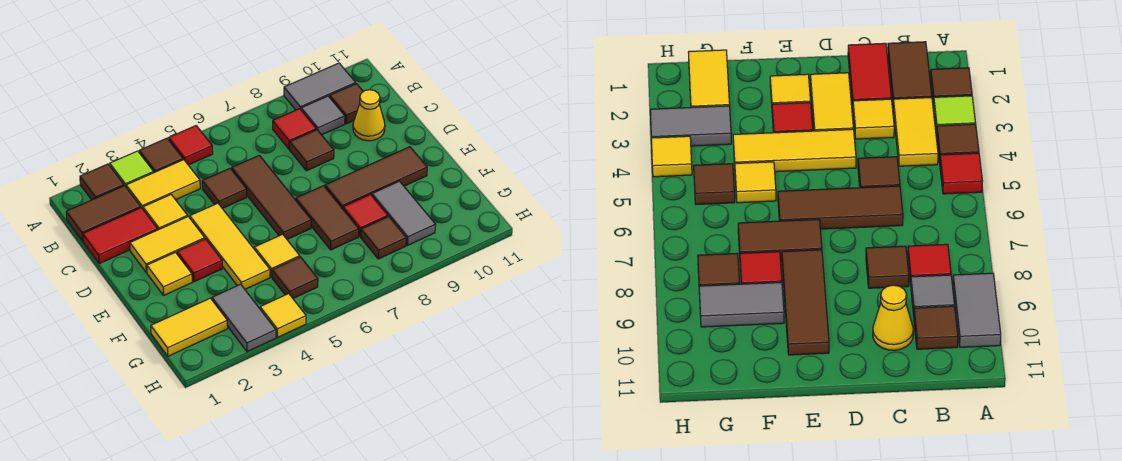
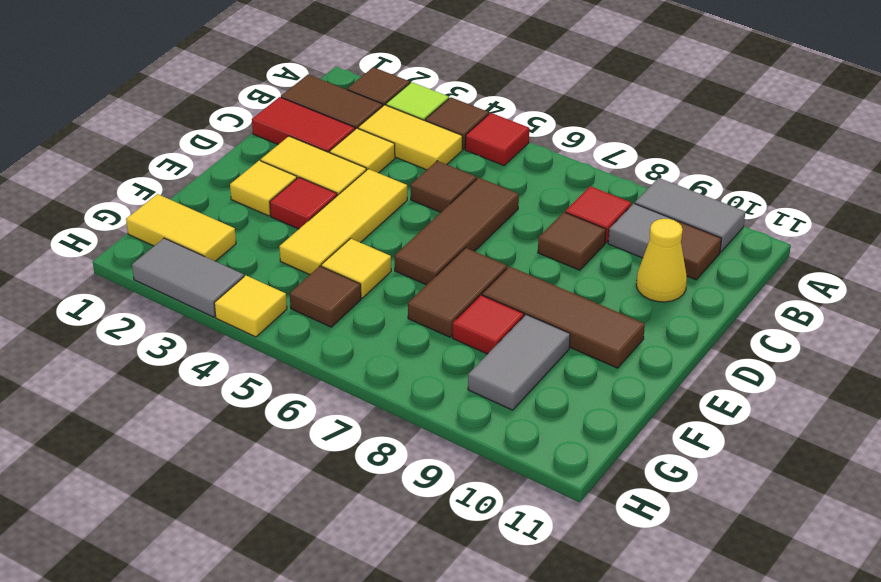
grey 1x2 tile [212,284,276,352] -> grey 1x2 tile turned to [132,238,244,317]
brown 1x1 tile [361,217,406,259] -> none

